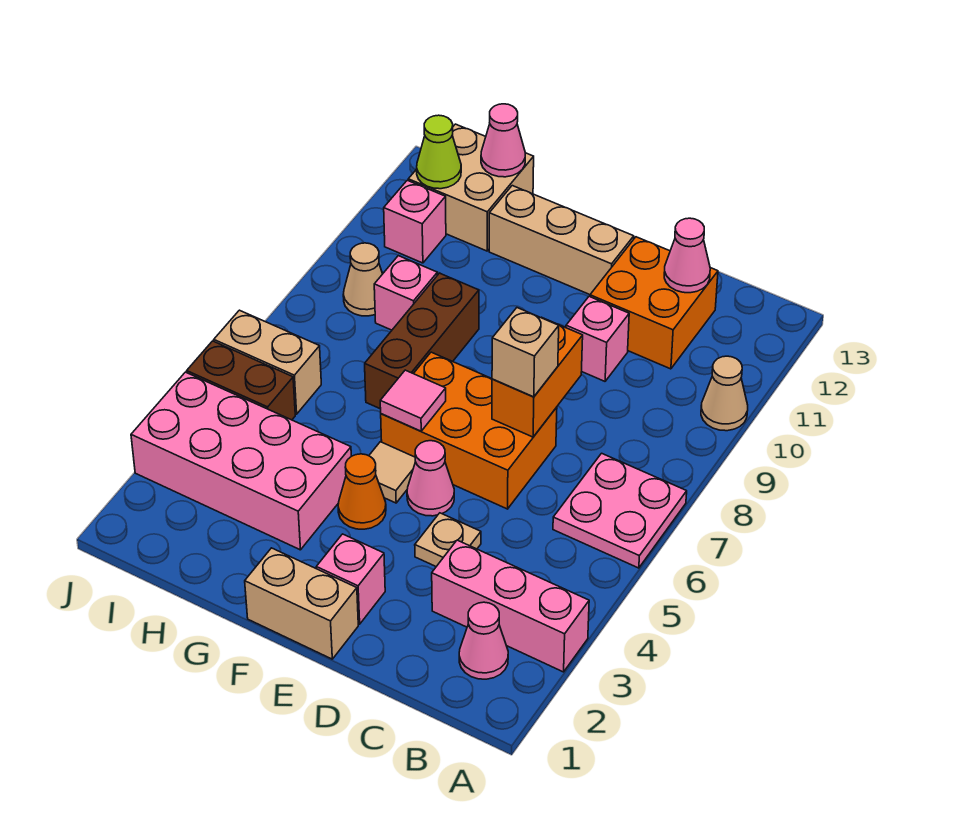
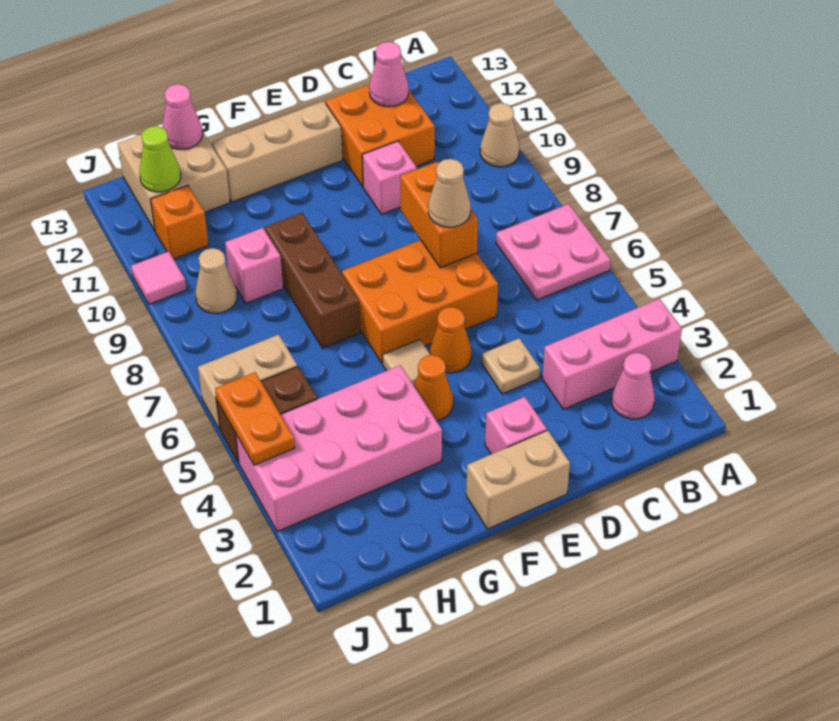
tan 1x1 brick [492,308,559,397] -> tan 1x1 cone [428,159,471,227]
pink 1x1 cone [407,441,454,516] -> orange 1x1 cone [430,307,471,373]
pink 1x1 tile [380,370,446,431] -> pink 1x1 tile moved to [131,251,187,304]
pink 1x1 brick [384,180,446,263] -> orange 1x1 brick [151,185,209,259]
none -> orange 1x2 plate [215,372,295,465]

